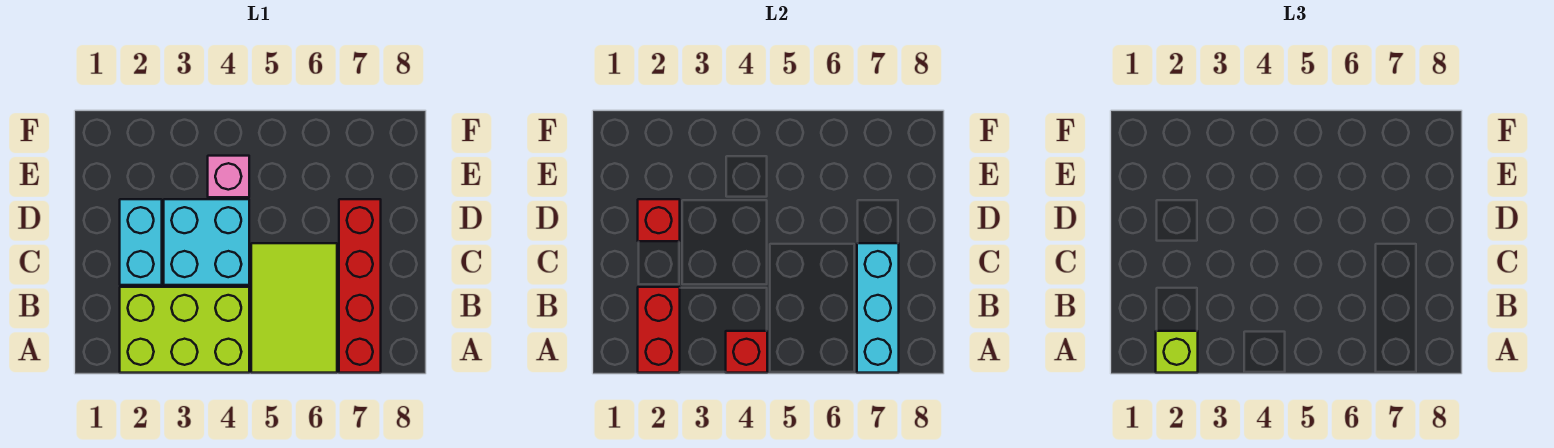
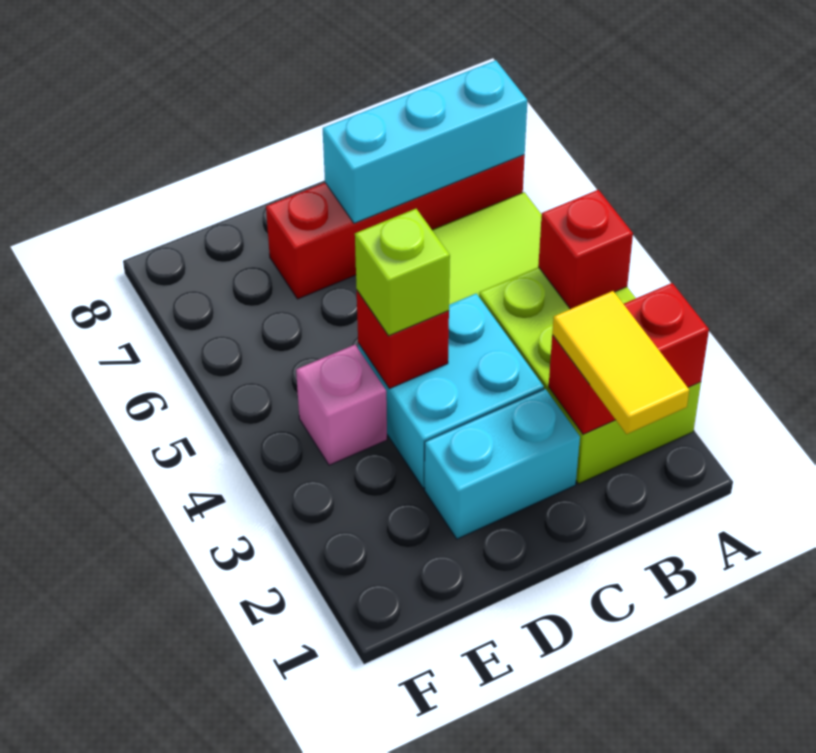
lime 1x1 brick [1156,331,1198,373] -> lime 1x1 brick moved to [355,209,450,336]
none -> yellow 1x2 tile [552,291,689,434]
red 1x1 brick [638,199,680,241] -> red 1x1 brick moved to [357,291,449,389]

